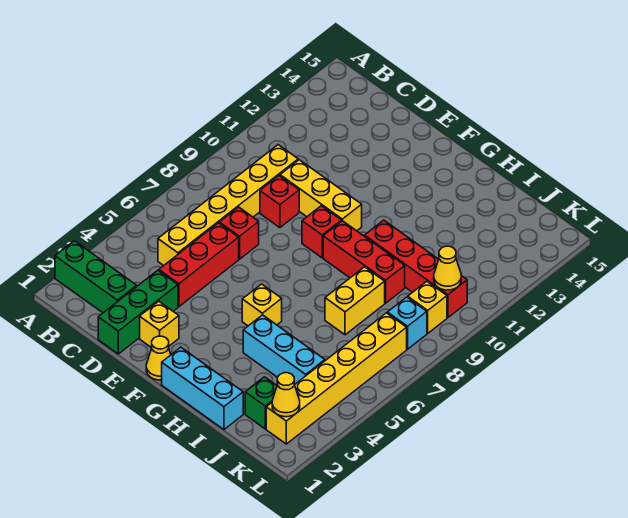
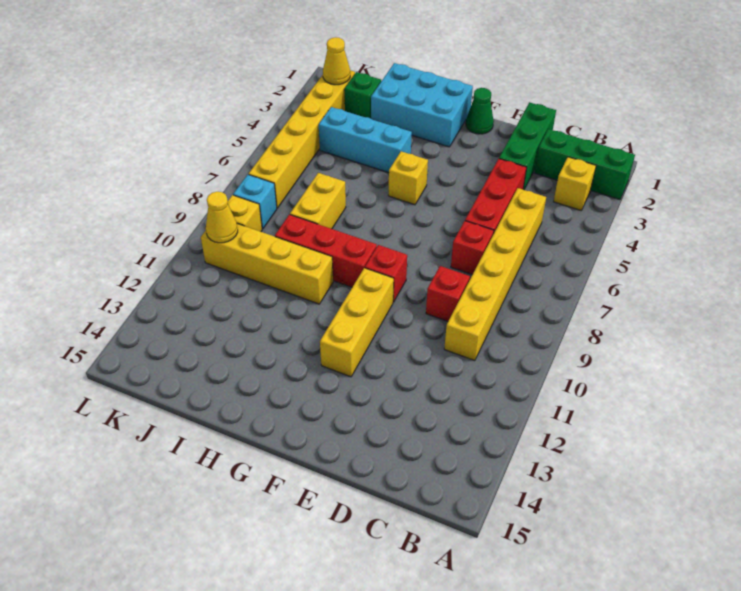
yellow 1x3 brick [280,160,362,231] -> yellow 1x3 brick turned to [320,268,394,377]
yellow 1x1 brick [140,301,179,348] -> yellow 1x1 brick moved to [554,157,596,210]
yellow 1x1 cone [146,336,171,380] -> green 1x1 cone [466,88,494,134]
cyan 1x3 brick [162,347,243,430] -> cyan 2x3 brick [371,63,473,147]
red 1x4 brick [365,220,467,317] -> yellow 1x4 brick [201,224,333,304]

